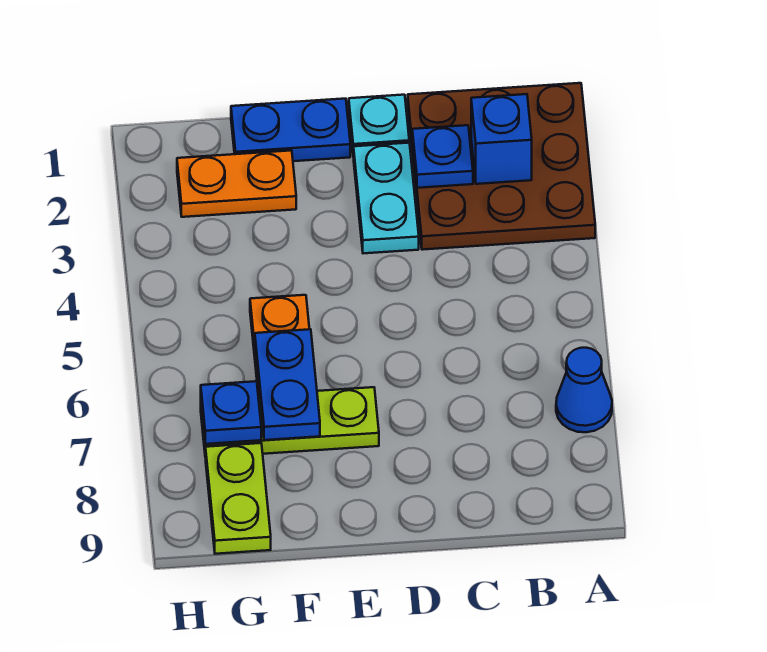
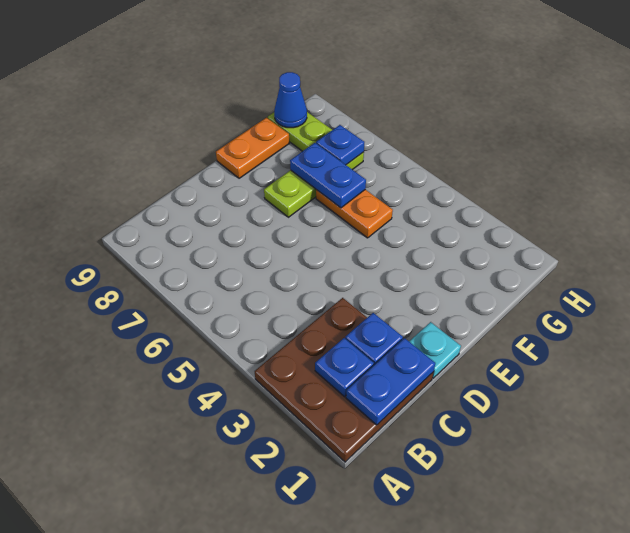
blue 1x1 cone [556,348,612,432] -> blue 1x1 cone moved to [274,72,307,128]
blue 1x1 brick [471,94,532,184] -> blue 1x1 plate [315,338,374,397]
cyan 1x2 plate [354,143,419,253] -> none
blue 1x2 plate [231,99,350,161] -> blue 1x2 plate moved to [346,338,435,425]
orange 1x2 plate [177,151,296,217] -> orange 1x2 plate moved to [216,118,289,178]

